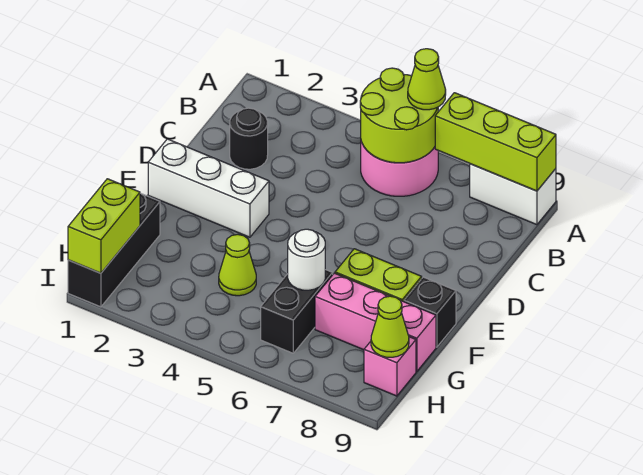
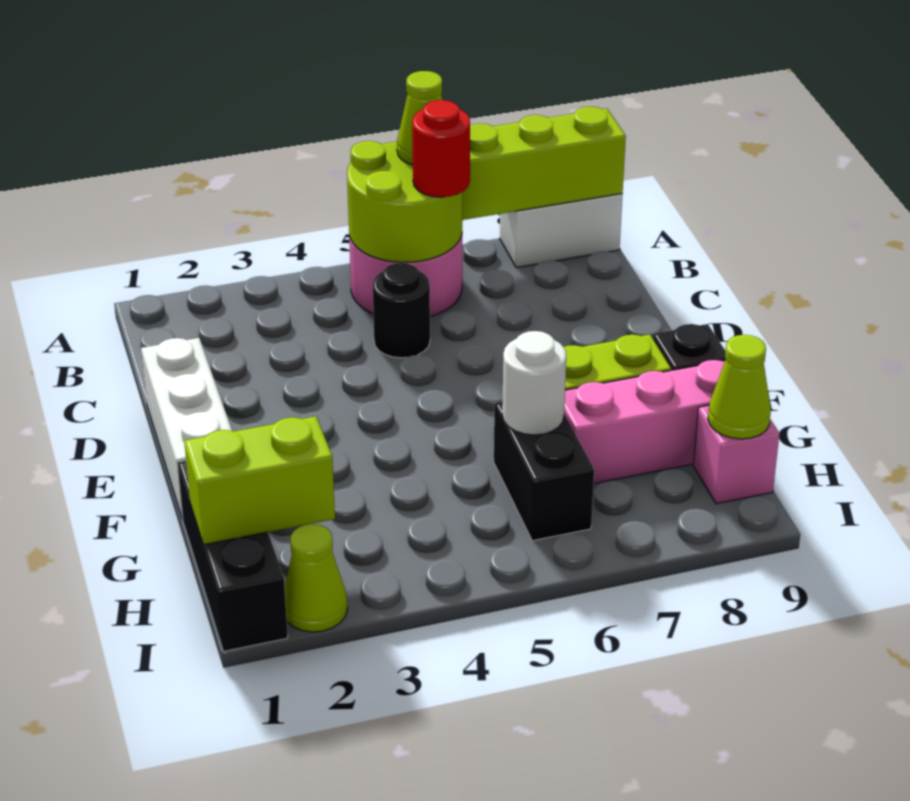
none -> red 1x1 round brick [412,100,470,197]
black 1x1 round brick [230,108,268,169] -> black 1x1 round brick moved to [373,263,430,358]
white 1x3 brick [148,139,269,237] -> white 1x3 brick turned to [141,338,232,520]
lime 1x1 cone [219,234,256,296] -> lime 1x1 cone moved to [285,524,348,632]
lime 1x2 brick [68,179,140,273] -> lime 1x2 brick turned to [184,416,335,545]

